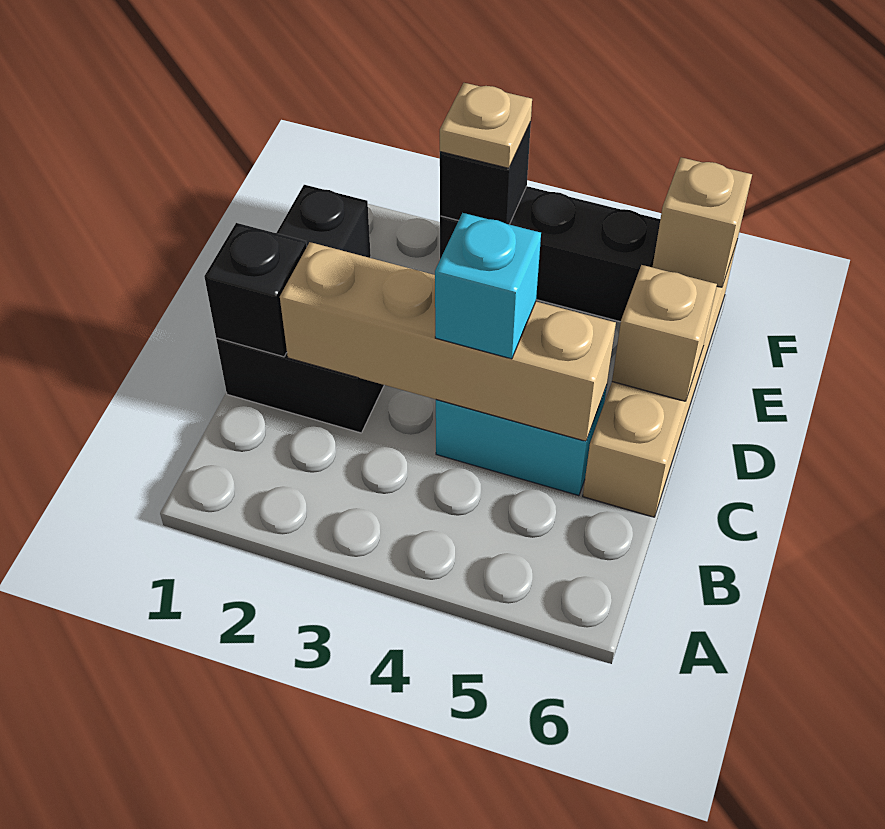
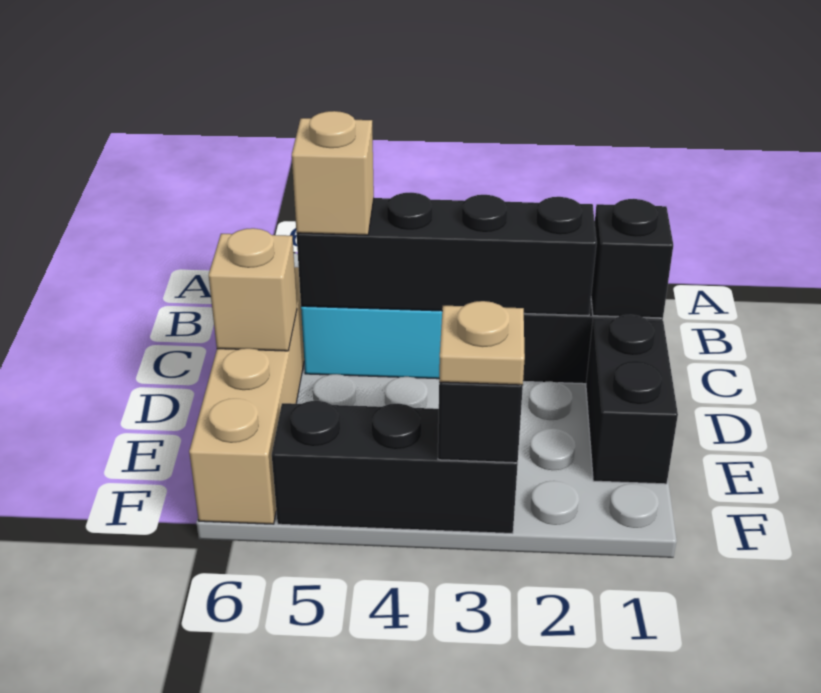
tan 1x4 brick [280,242,616,441] -> black 1x4 brick [297,193,597,316]
cyan 1x1 brick [435,213,541,359] -> none
tan 1x1 brick [652,157,752,287] -> tan 1x1 brick moved to [292,111,374,235]

